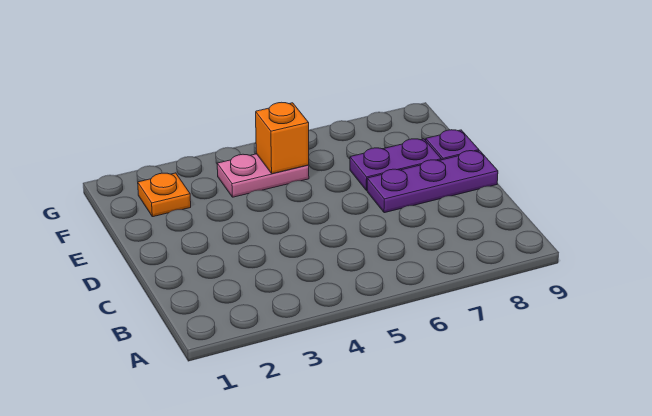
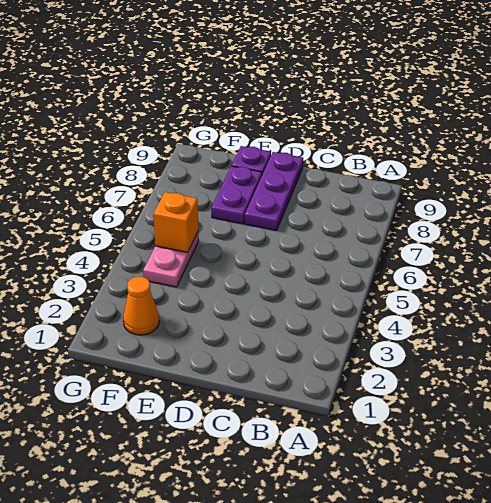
orange 1x1 plate [138,173,191,217] -> orange 1x1 cone [123,277,159,335]

